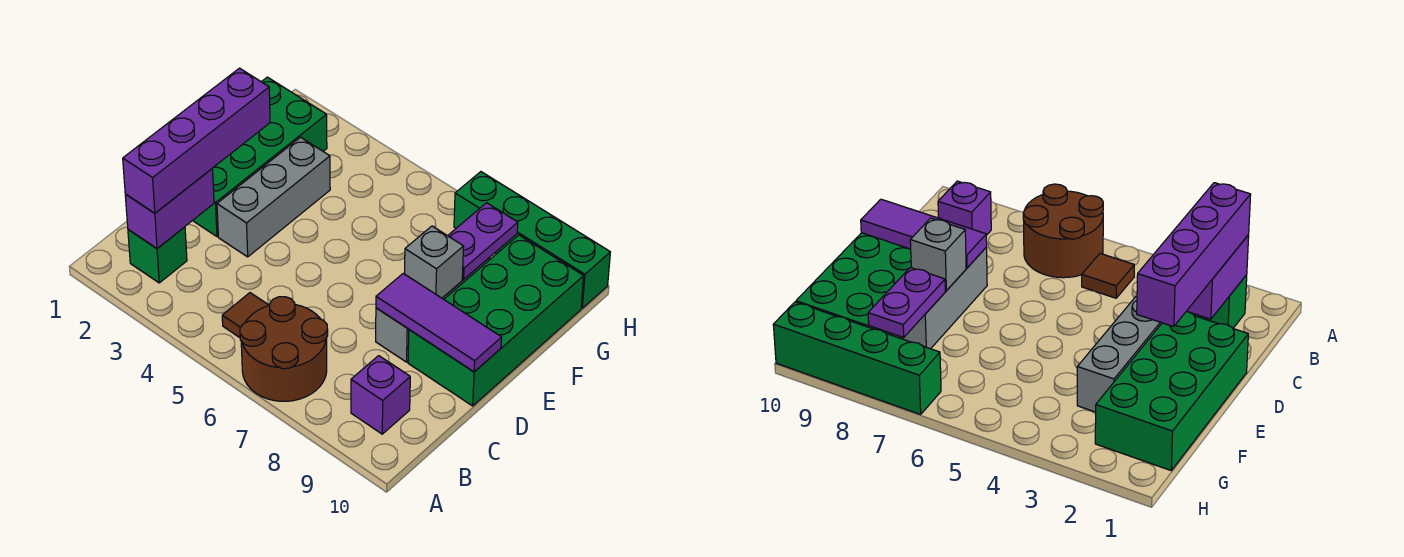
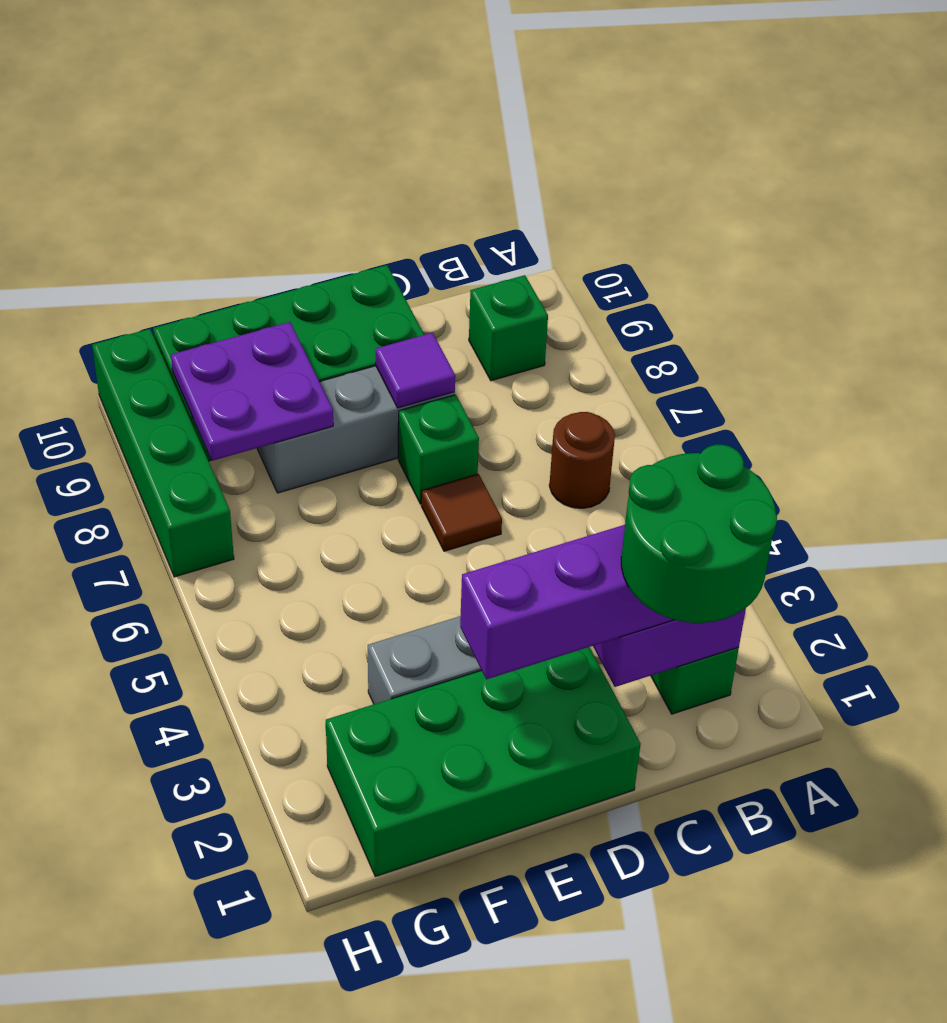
brown 2x2 round brick [240,297,328,401] -> brown 1x1 round brick [549,412,615,508]
none -> green 2x2 round brick [621,445,777,623]
brown 1x1 tile [222,293,269,338] -> brown 1x1 tile moved to [421,474,502,551]
purple 1x1 brick [351,356,410,434] -> green 1x1 brick [469,275,548,381]
none -> green 1x1 brick [398,395,479,504]
purple 1x3 tile [376,273,502,372] -> purple 1x1 tile [376,333,455,408]
grey 1x1 brick [405,226,464,298] -> none
purple 1x2 plate [448,203,518,279] -> purple 2x2 plate [171,322,333,461]

